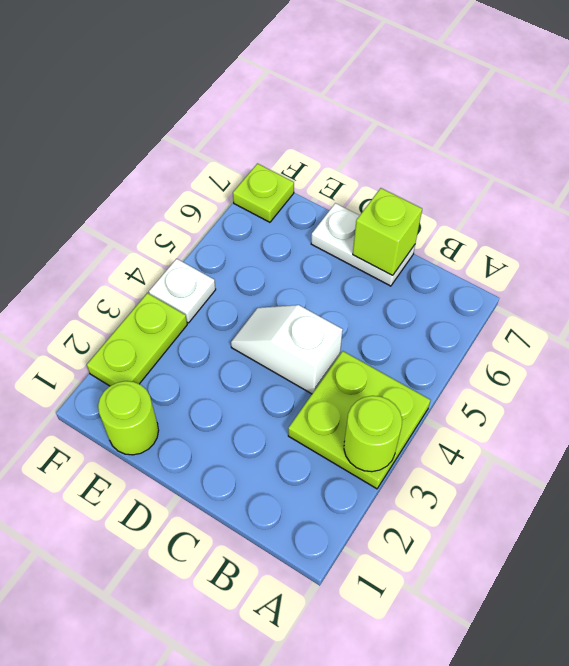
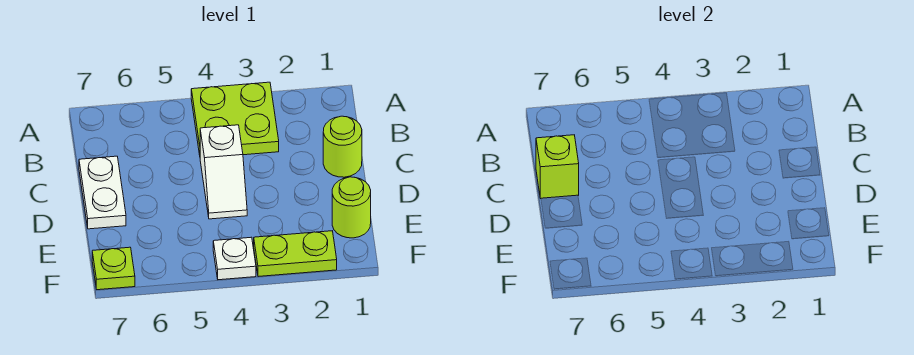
lime 1x1 round brick [344,396,402,472] -> lime 1x1 round brick moved to [323,116,362,177]

